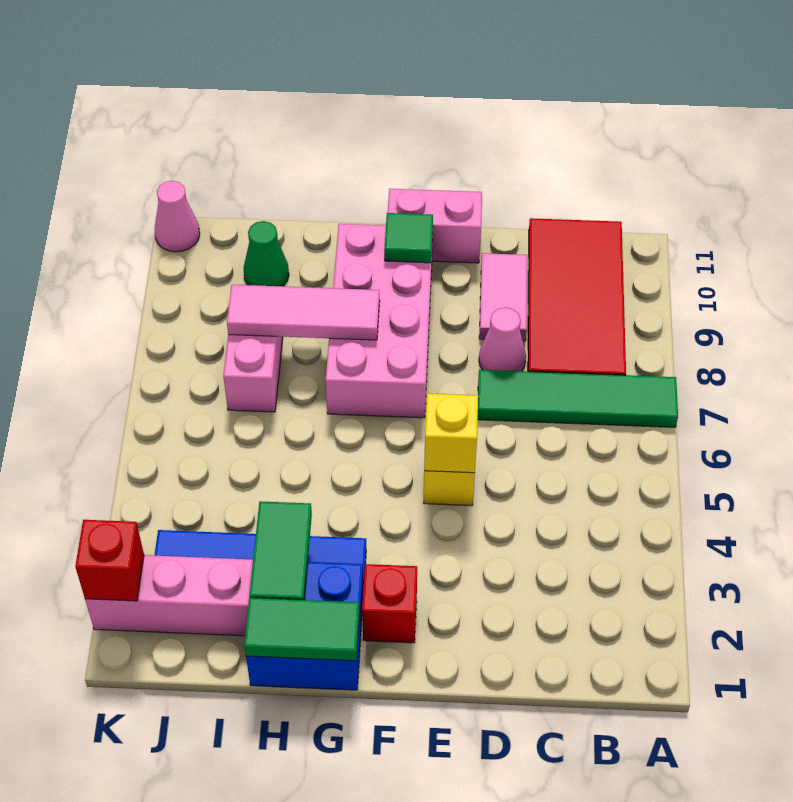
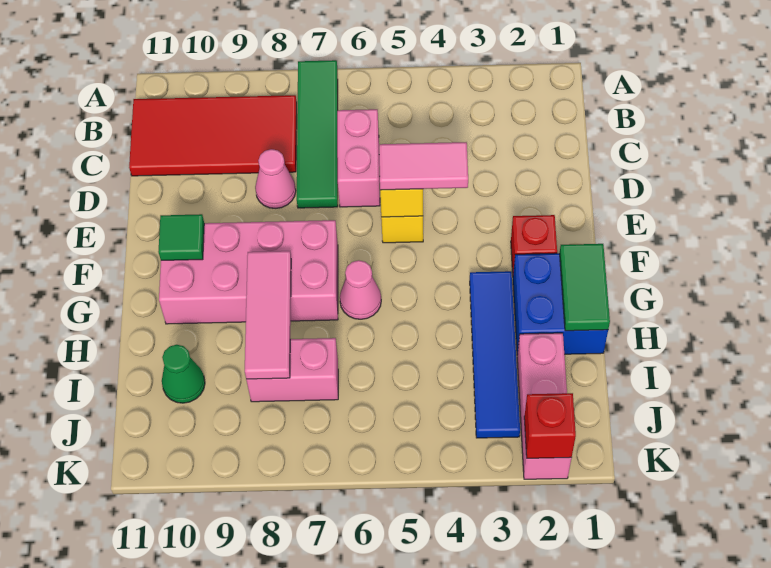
pink 1x2 tile [479,253,527,341] -> pink 1x2 tile moved to [379,142,468,190]
pink 1x2 brick [388,189,482,263] -> pink 1x2 brick moved to [337,109,380,207]
green 1x2 tile [250,501,312,600] -> none
pink 1x1 cone [155,181,200,252] -> pink 1x1 cone moved to [340,260,381,319]

